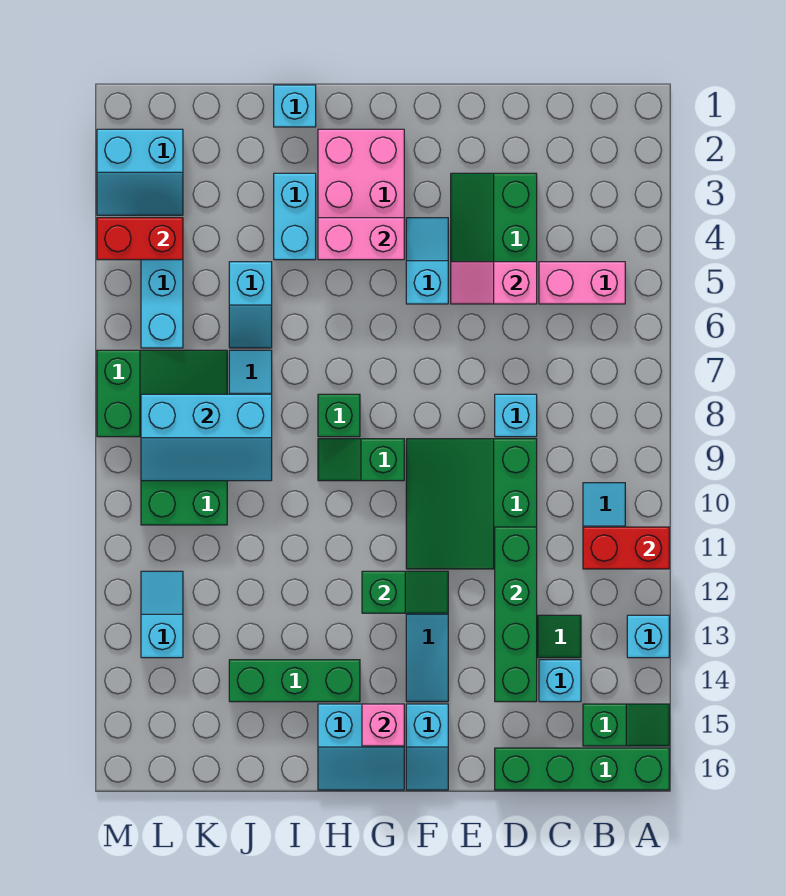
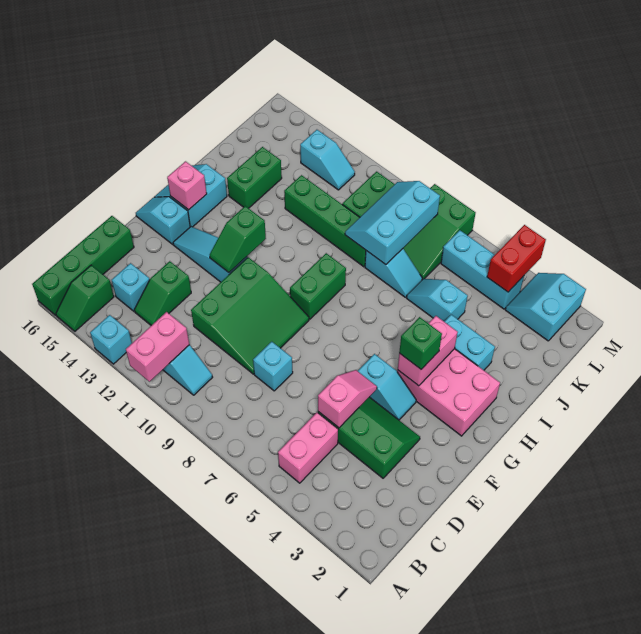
red 1x2 brick [583,527,669,569] -> pink 1x2 brick [126,312,189,382]
green 3x3 slope [406,439,537,569] -> green 3x3 slope turned to [191,257,309,374]
green 1x4 brick [495,527,537,702] -> green 1x4 brick moved to [284,175,366,267]
green 1x2 slope [318,439,404,481] -> green 1x2 brick [290,253,346,319]
green 1x1 brick [318,394,360,437] -> green 1x1 brick moved to [399,317,442,369]
green 1x3 brick [229,660,360,702] -> green 1x2 brick [227,147,282,208]
cyan 1x1 brick [274,85,316,127] -> none

